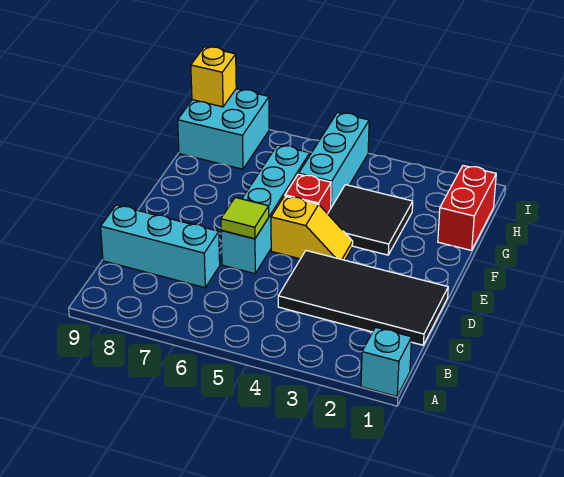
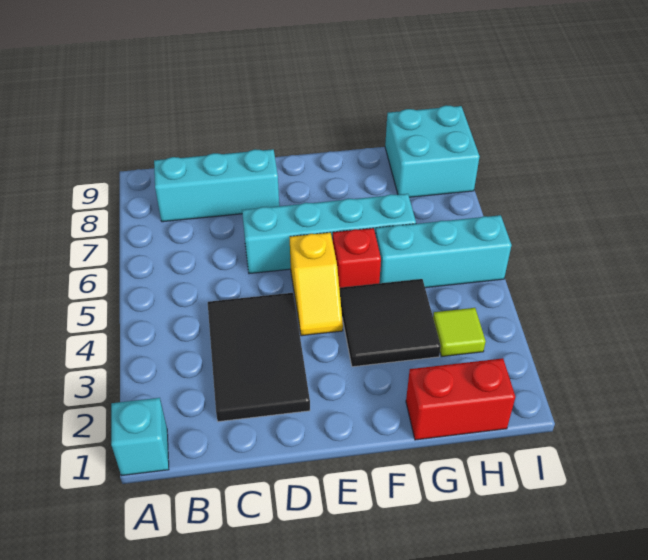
black 2x4 tile [278,251,448,345] -> black 2x3 tile [208,293,310,422]
cyan 1x3 brick [101,205,220,288] -> cyan 1x3 brick turned to [154,149,279,222]
lime 1x1 tile [221,197,269,239] -> lime 1x1 tile moved to [433,308,486,356]
yellow 1x1 brick [191,47,236,107] -> none

